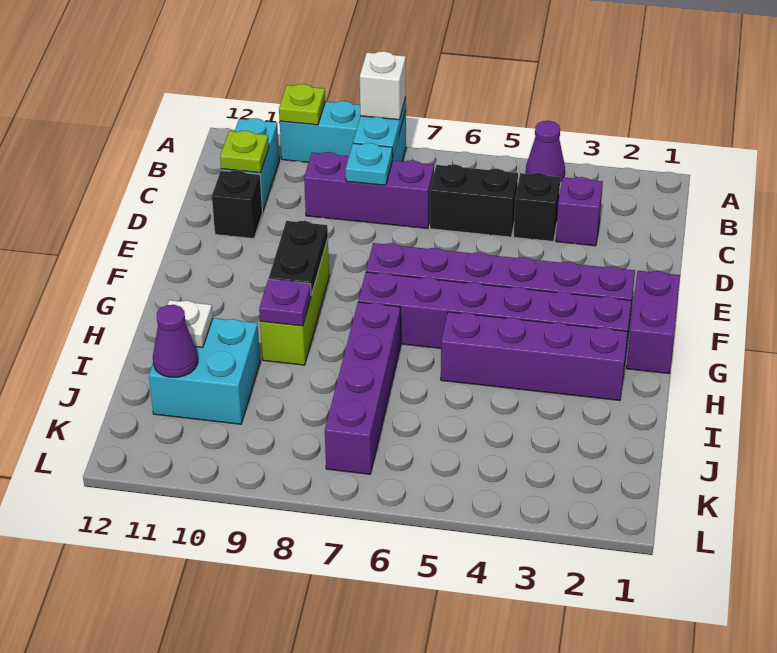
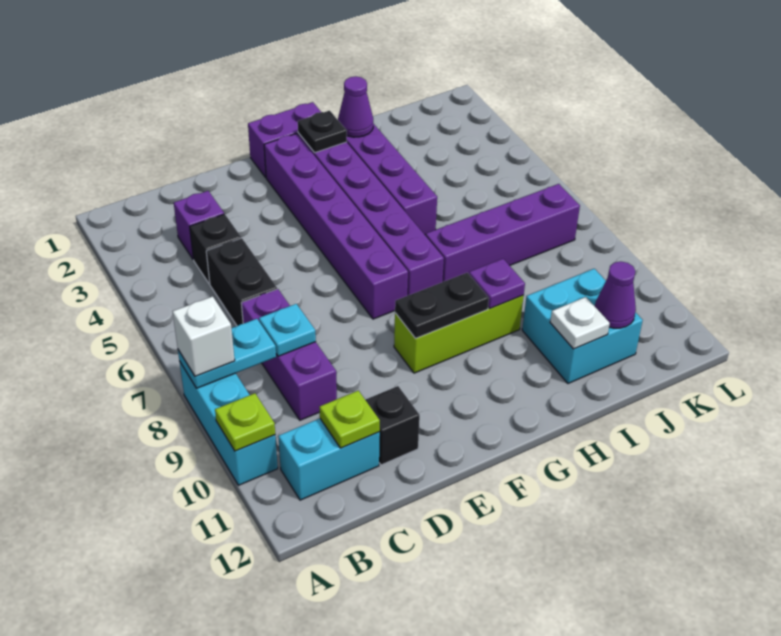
purple 1x1 cone [526,121,565,182] -> purple 1x1 cone moved to [338,76,373,137]
none -> black 1x1 plate [298,111,347,153]

